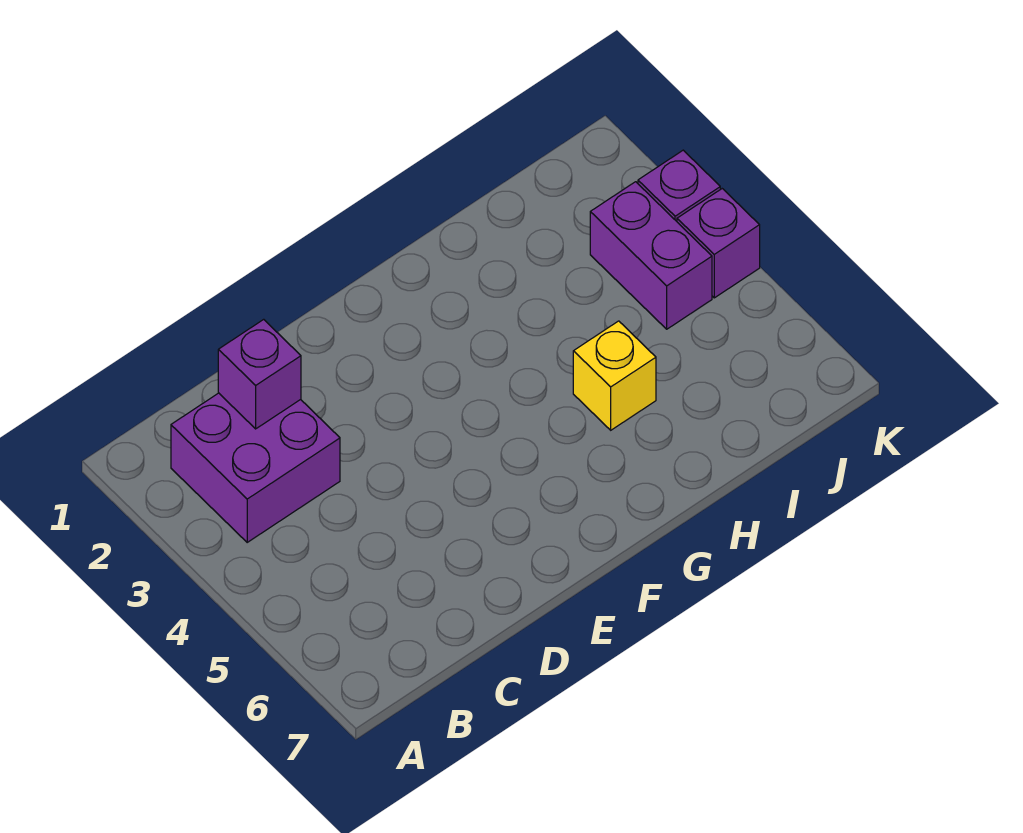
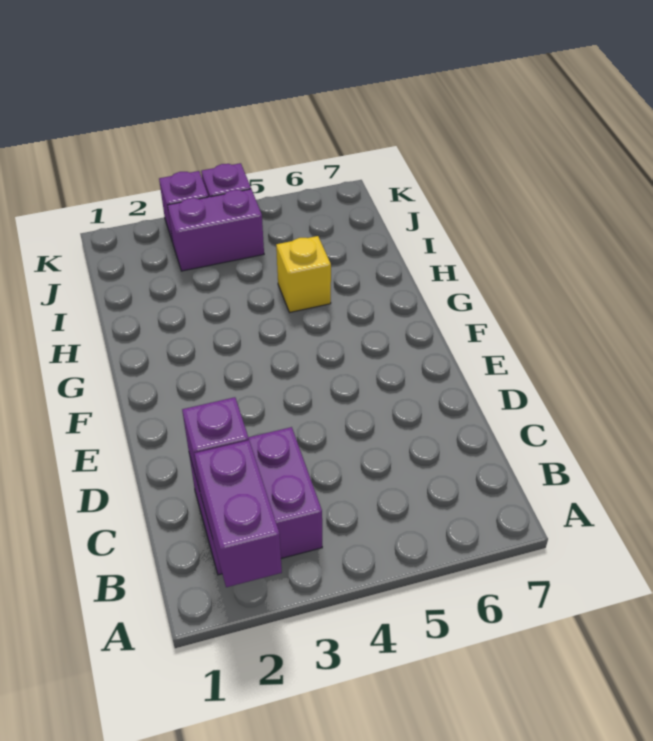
none -> purple 1x2 brick [194,440,282,587]

